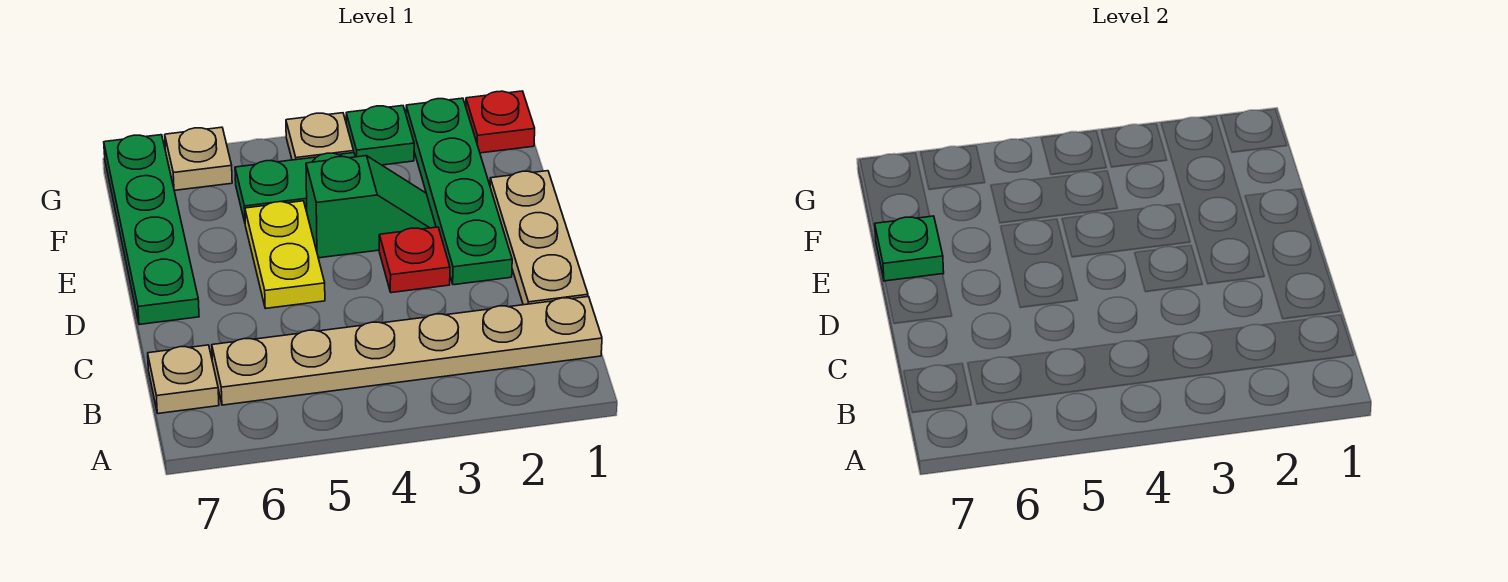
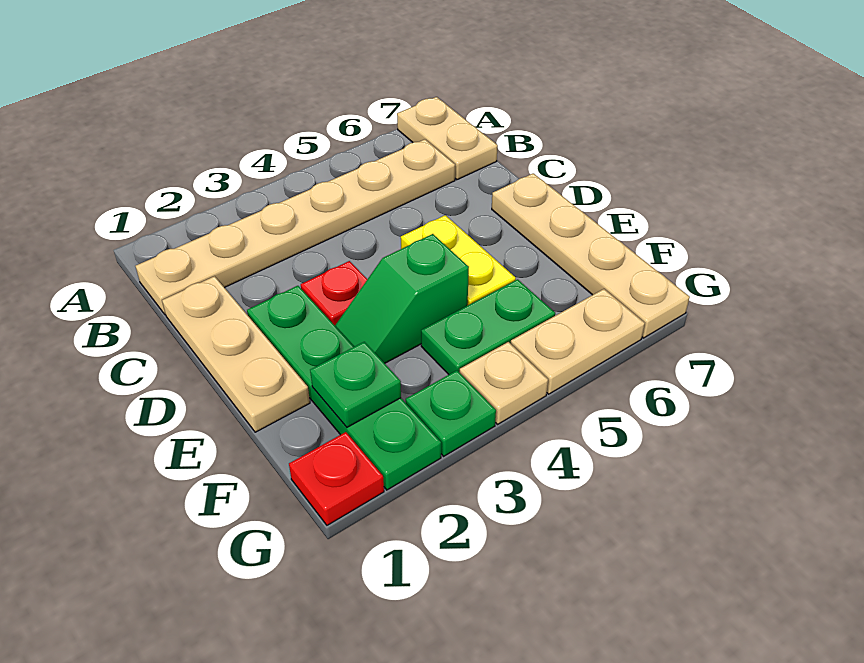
tan 1x1 plate [148,345,219,414] -> tan 1x2 plate [397,97,498,180]
green 1x4 plate [104,135,199,325] -> tan 1x4 plate [492,173,690,338]
green 1x1 plate [875,216,944,281] -> green 1x1 plate moved to [310,342,401,427]
tan 1x1 plate [165,127,232,190] -> tan 1x2 plate [511,289,645,394]

